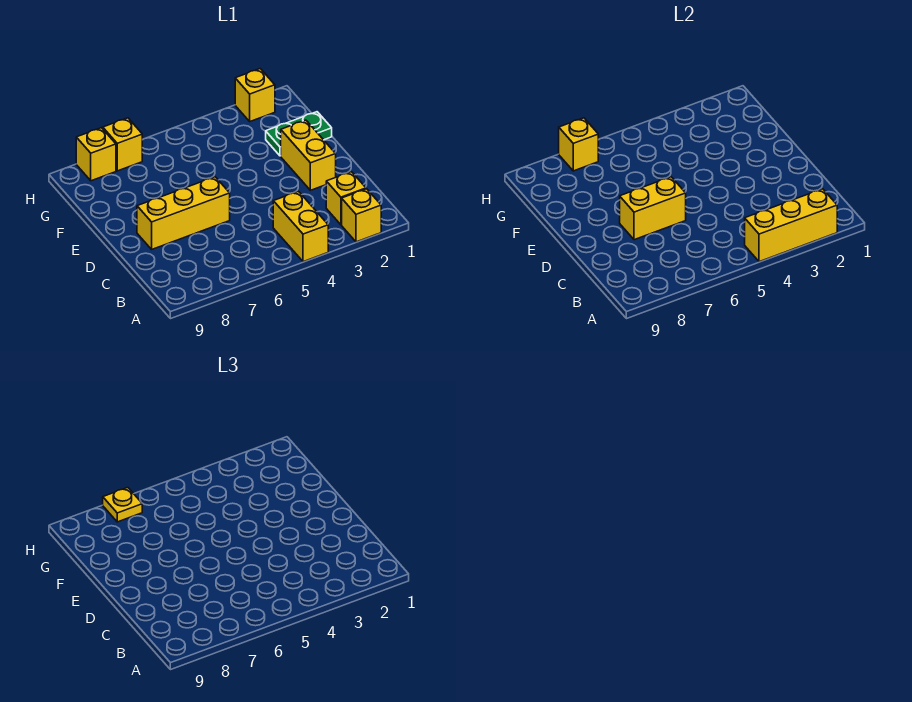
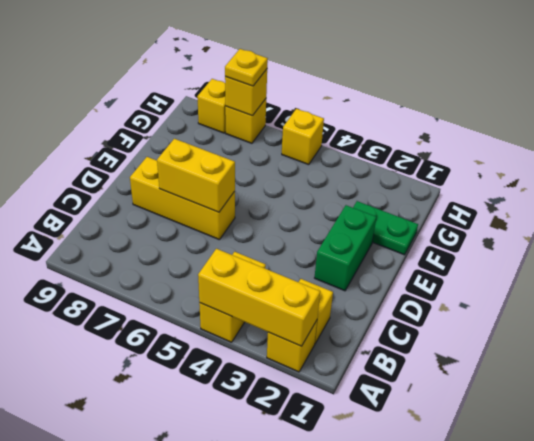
yellow 1x2 brick [281,120,336,190] -> green 1x2 brick [315,205,376,291]
yellow 1x1 brick [235,69,275,121] -> yellow 1x1 brick moved to [282,109,324,165]

